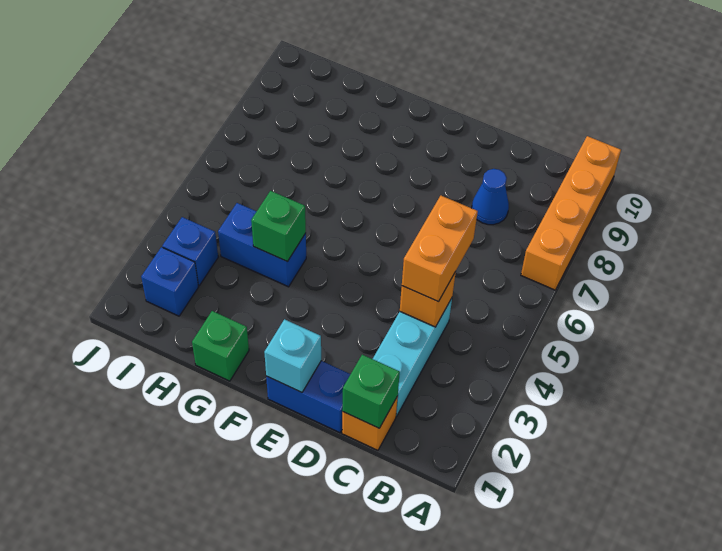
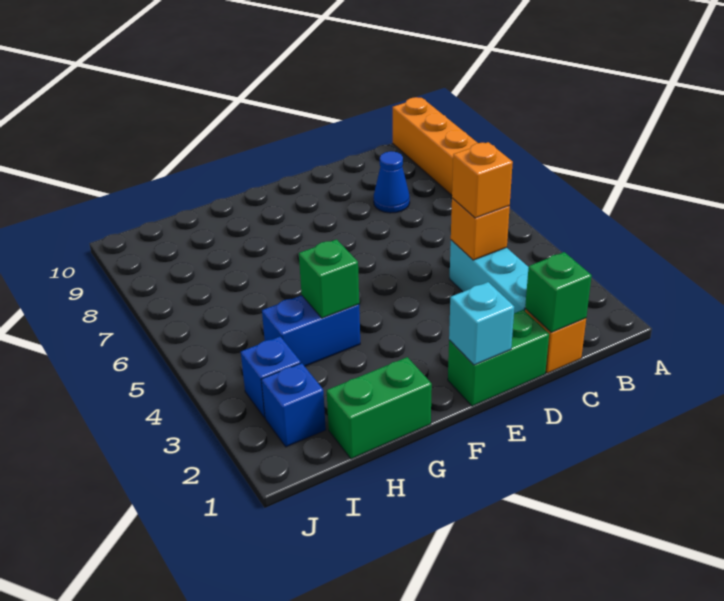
orange 1x2 brick [402,196,478,302] -> orange 1x1 brick [452,142,513,218]
blue 1x2 brick [266,361,350,433] -> green 1x2 brick [448,310,549,406]
green 1x1 brick [192,311,249,381] -> green 1x2 brick [327,357,432,459]

